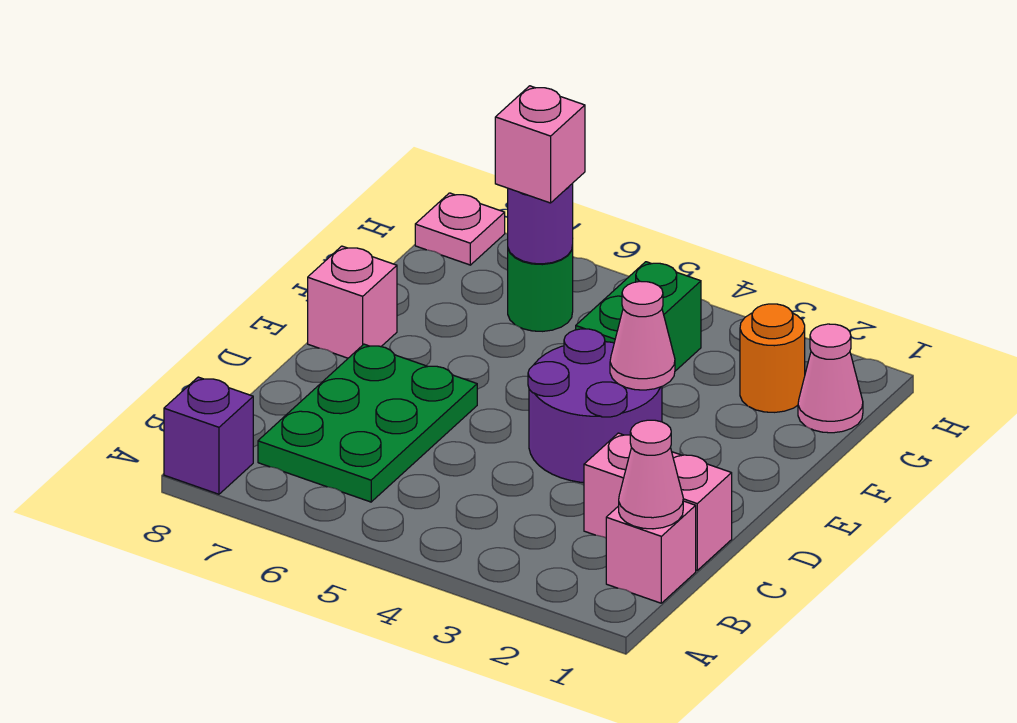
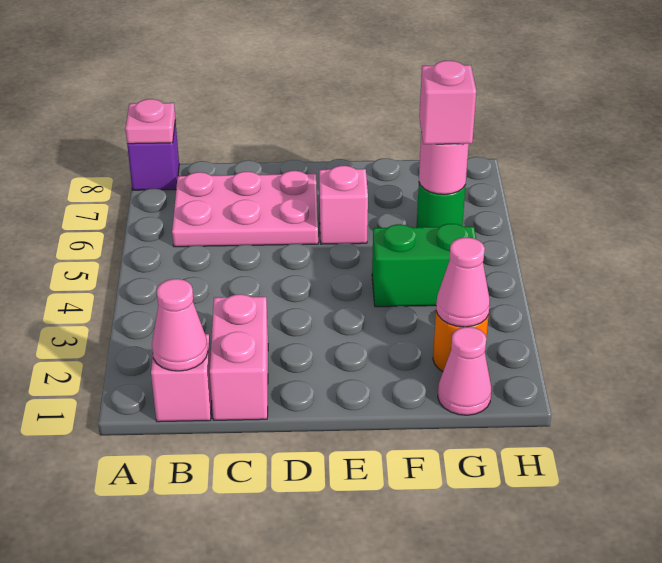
green 2x3 plate [258,344,477,502] -> pink 2x3 plate [172,171,318,247]
purple 2x2 round brick [528,329,662,483] -> none
pink 1x1 cone [610,281,675,390] -> pink 1x1 cone moved to [436,238,490,327]
pink 1x1 brick [308,246,397,358] -> pink 1x1 brick moved to [319,166,368,244]
purple 1x1 round brick [508,183,573,264] -> pink 1x1 round brick [419,133,469,194]
pink 1x1 plate [415,193,505,265] -> pink 1x1 plate moved to [125,99,175,144]

